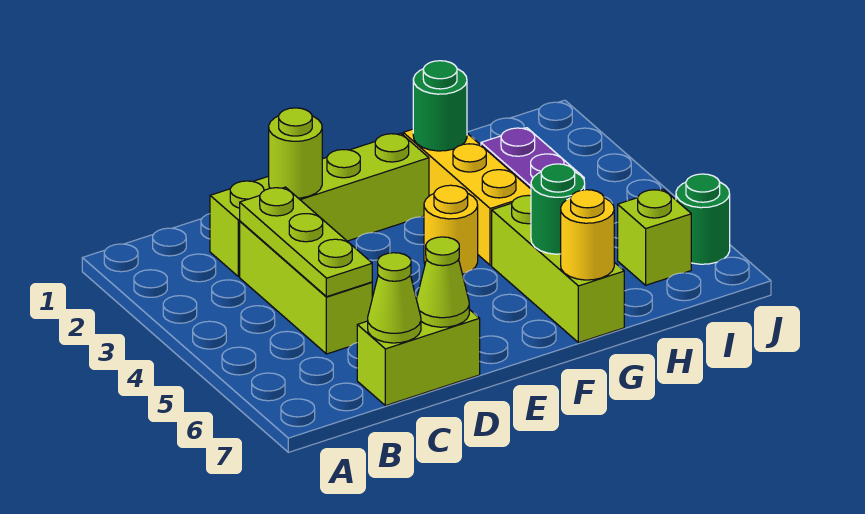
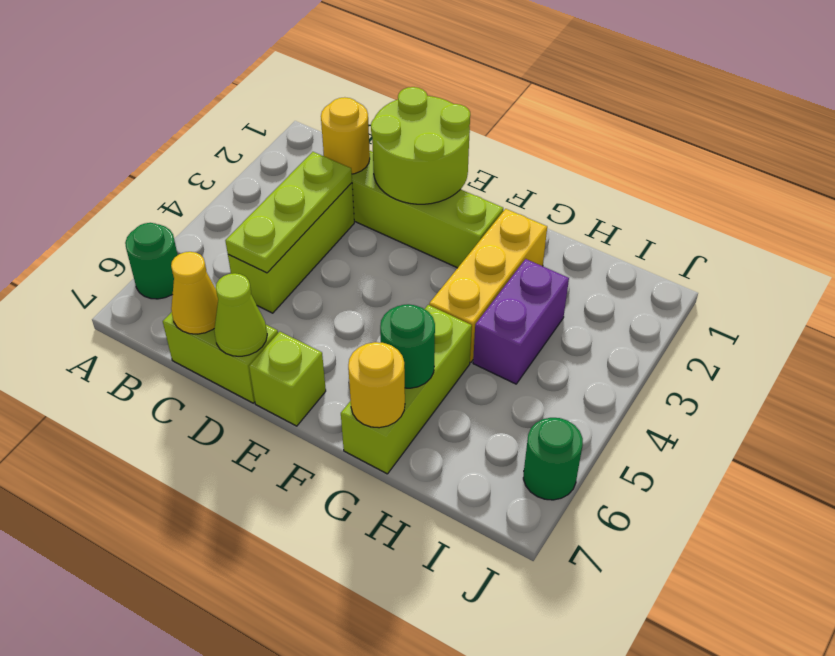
lime 1x1 cone [368,253,421,343] -> yellow 1x1 cone [171,252,218,334]
lime 1x1 round brick [269,108,322,198] -> lime 2x2 round brick [371,87,470,204]
yellow 1x1 round brick [424,185,478,274] -> yellow 1x1 round brick moved to [321,97,370,174]
green 1x1 round brick [413,61,467,151] -> green 1x1 round brick moved to [125,223,178,299]
lime 1x1 brick [618,189,691,285] -> lime 1x1 brick moved to [249,332,326,426]

